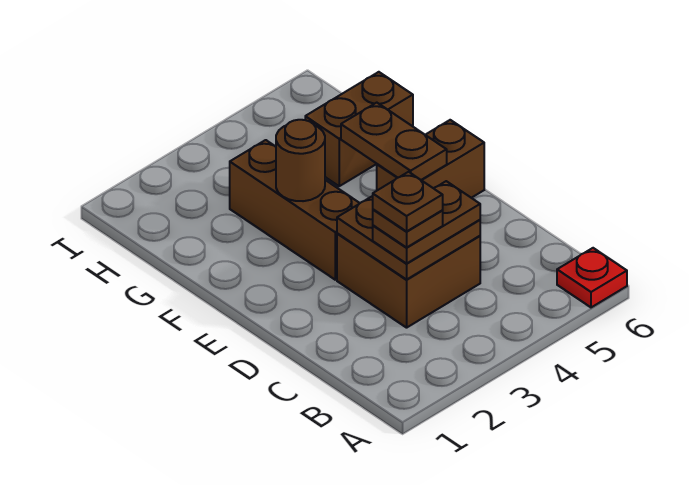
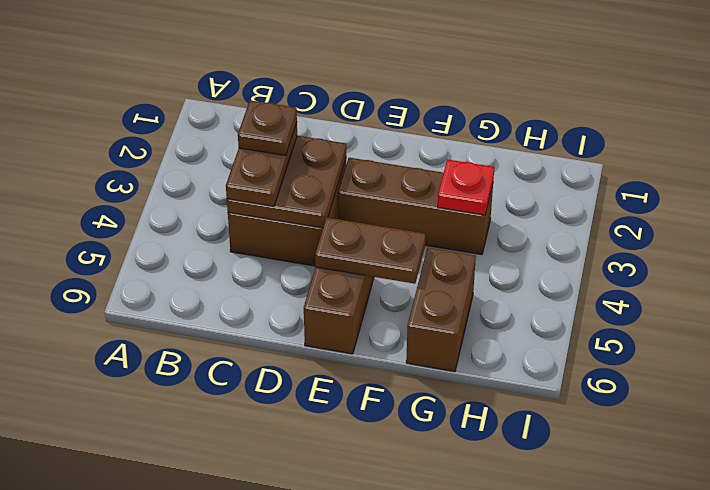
red 1x1 plate [557,248,627,307] -> red 1x1 plate moved to [438,159,494,215]
brown 1x1 plate [373,172,443,231] -> none
brown 1x1 round brick [276,120,325,201] -> none

